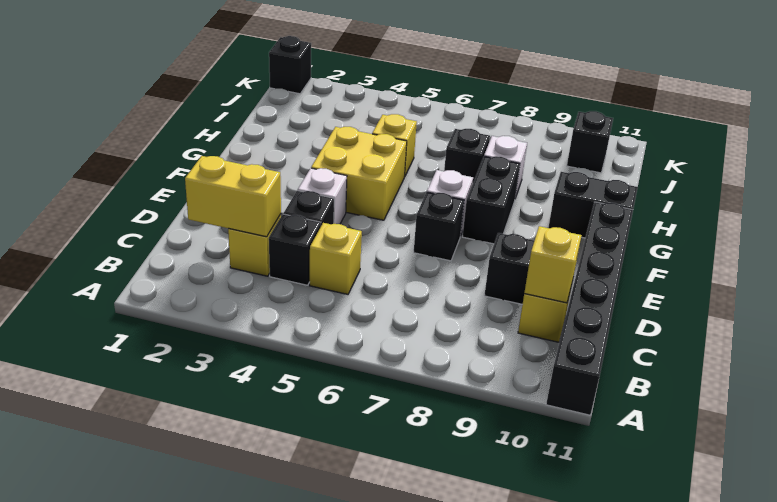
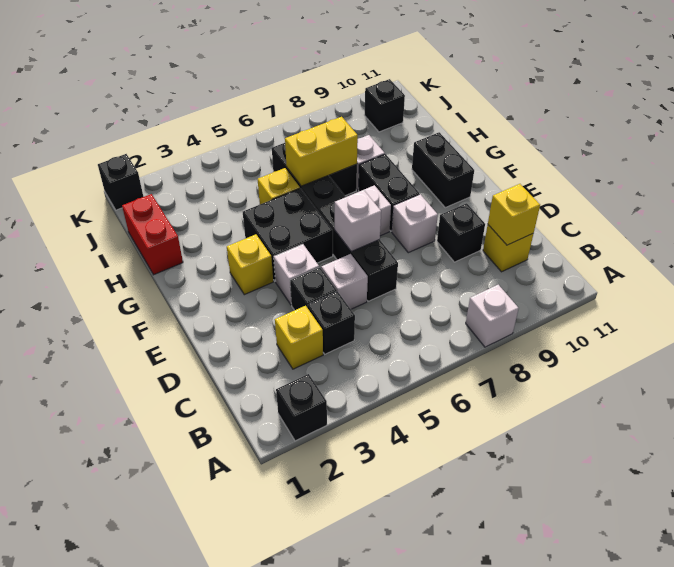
none -> white 1x1 brick [466,285,519,347]
black 1x6 brick [546,202,633,415] -> black 1x6 brick moved to [272,143,398,301]
yellow 1x2 brick [185,156,281,237] -> yellow 1x2 brick moved to [285,117,358,186]
yellow 1x1 brick [310,223,362,294] -> yellow 1x1 brick moved to [227,234,273,295]
none -> white 1x1 brick [321,254,368,309]
none -> white 1x1 brick [335,190,381,251]
black 1x1 brick [414,192,464,261] -> black 1x1 brick moved to [276,374,327,441]
none -> white 1x1 brick [392,194,438,253]
yellow 2x2 brick [311,127,407,220] -> black 2x2 brick [243,188,333,281]
black 1x2 brick [548,172,638,238] -> black 1x2 brick turned to [412,132,474,208]
none -> red 1x2 brick [122,194,183,275]

